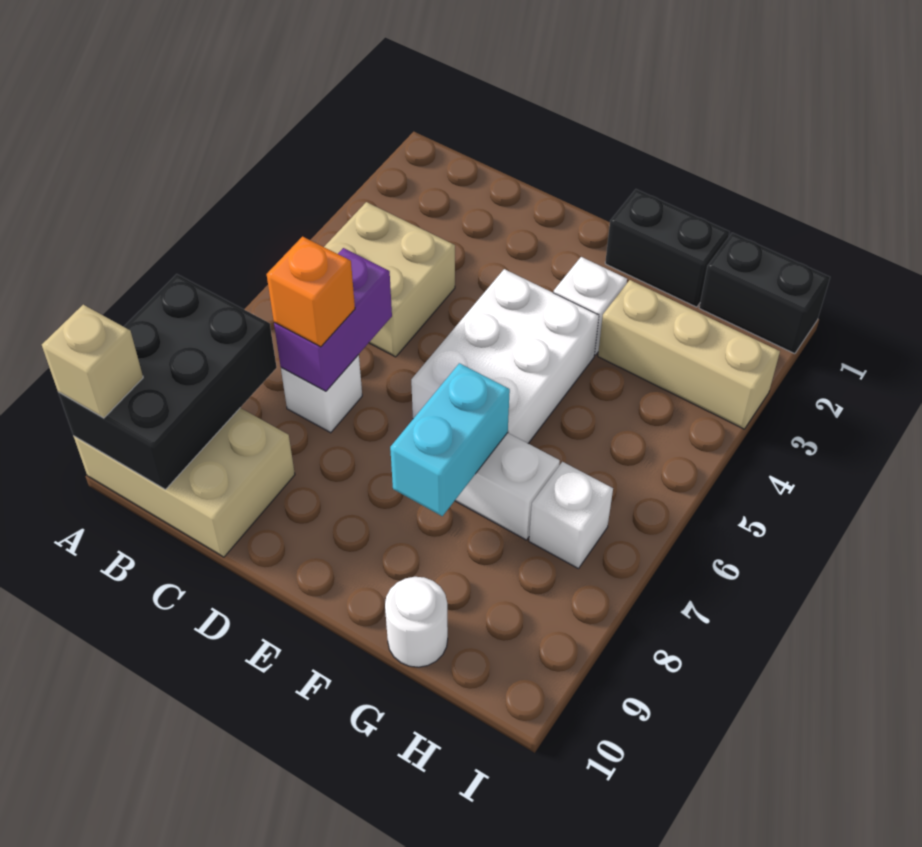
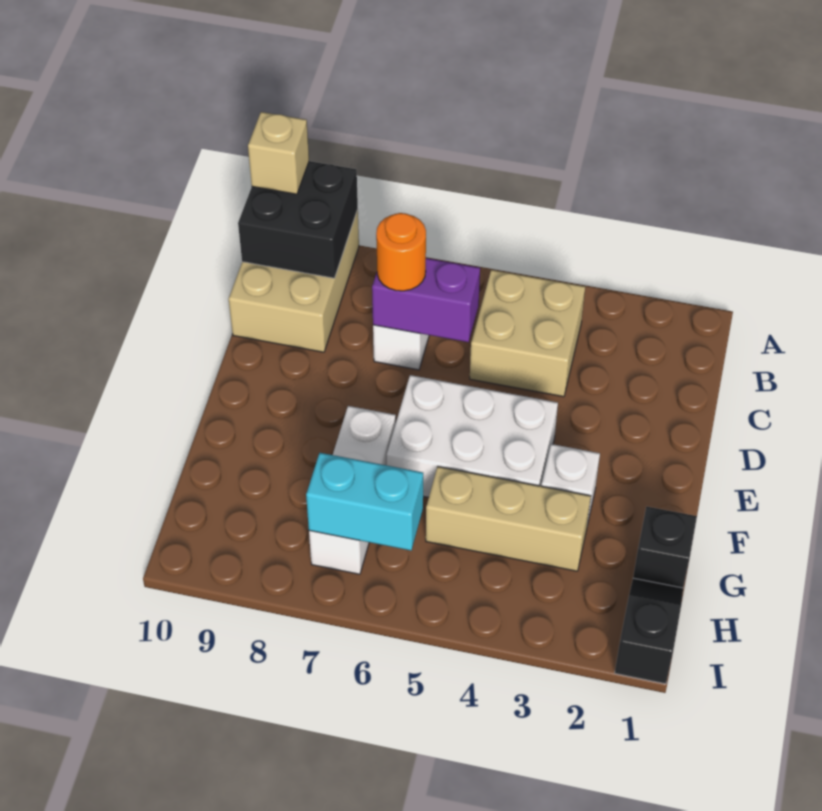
black 2x3 brick [58,274,277,489] -> black 2x2 brick [238,161,358,278]
orange 1x1 brick [267,237,355,347] -> orange 1x1 round brick [376,213,426,291]
black 1x2 brick [605,189,729,307] -> black 1x1 brick [633,507,697,588]
cyan 1x2 brick [390,363,510,516] -> cyan 1x2 brick moved to [306,453,423,550]
tan 1x3 brick [598,280,780,429] -> tan 1x3 brick turned to [426,467,591,571]
white 1x1 round brick [385,577,448,667] -> none
black 1x2 brick [699,233,830,354] -> black 1x2 slope [615,578,683,684]

